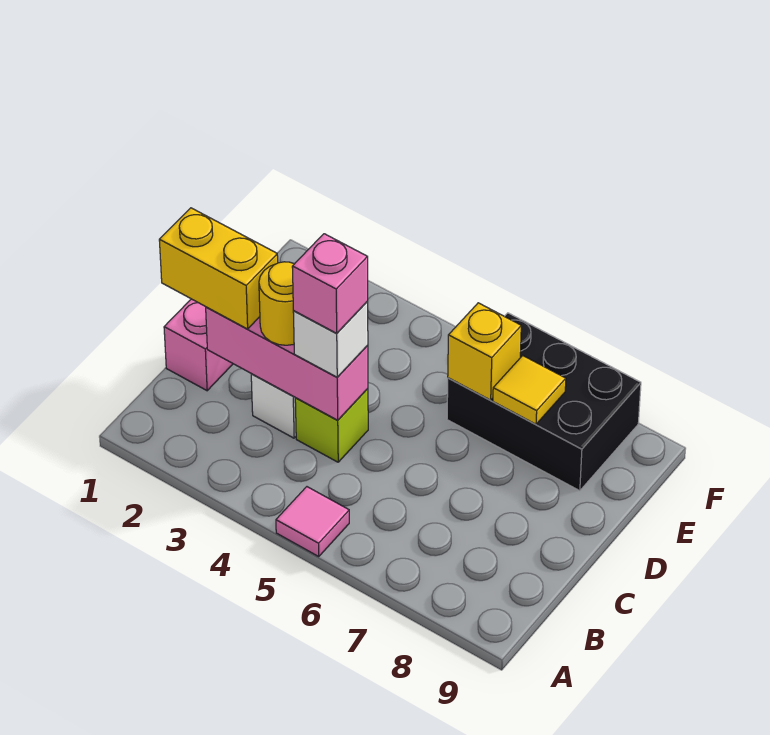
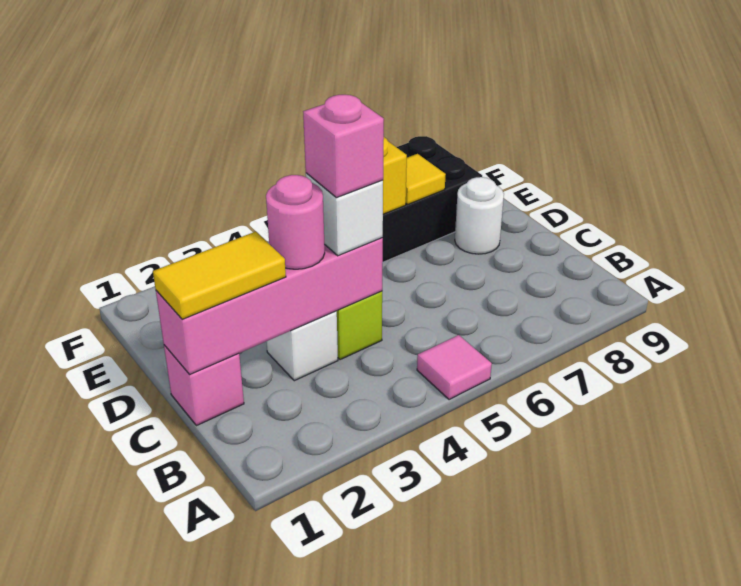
yellow 1x2 brick [159,208,278,329] -> yellow 1x2 tile [153,232,286,319]
pink 1x3 brick [206,307,368,420] -> pink 1x4 brick [156,238,383,375]
yellow 1x1 round brick [259,262,294,345] -> pink 1x1 round brick [266,175,325,269]
none -> white 1x1 round brick [455,177,504,254]

